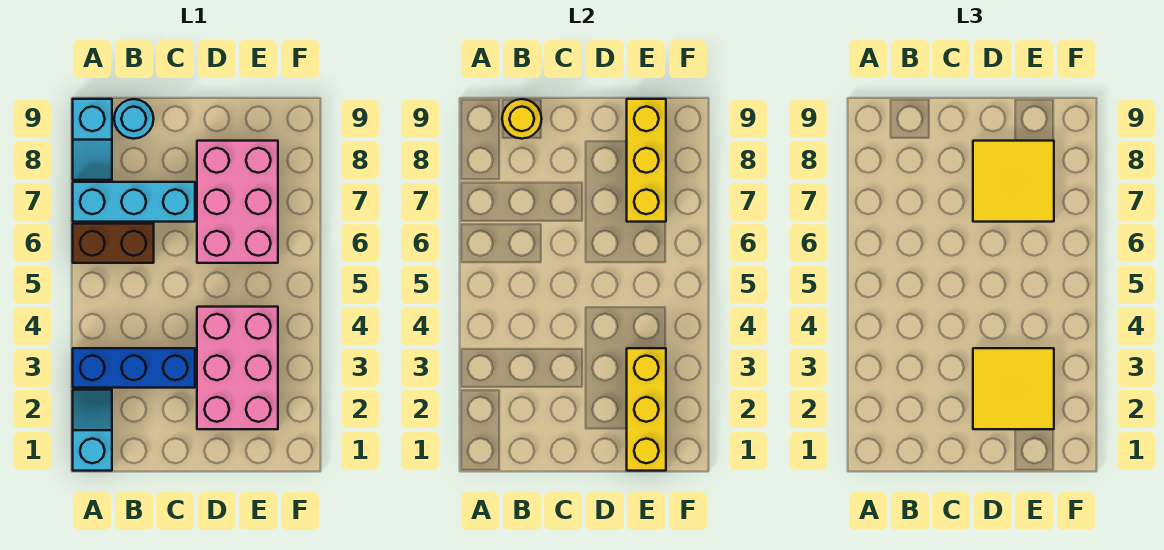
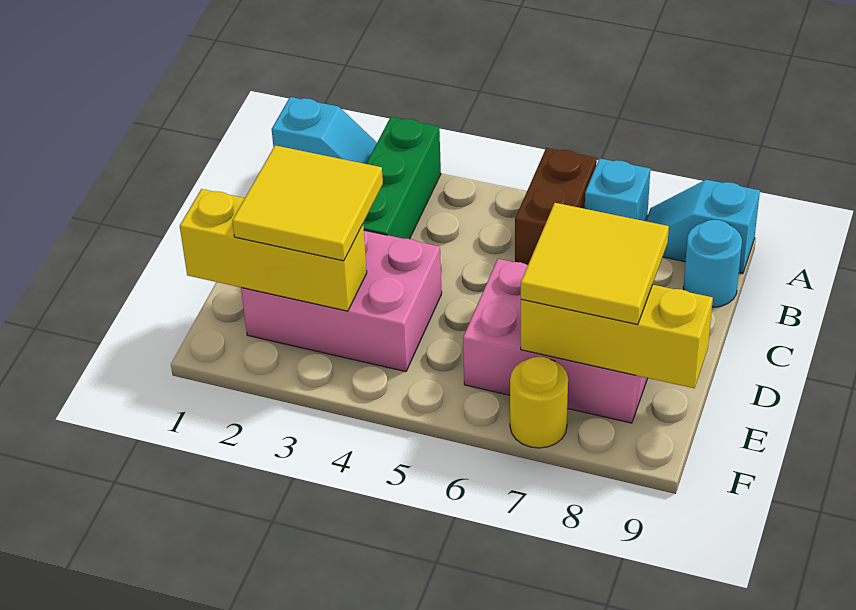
blue 1x3 brick [73,348,195,388] -> green 1x3 brick [363,117,441,239]
cyan 1x3 brick [73,182,195,222] -> cyan 1x1 brick [585,158,650,221]
yellow 1x1 round brick [502,99,542,139] -> yellow 1x1 round brick moved to [510,357,568,448]

